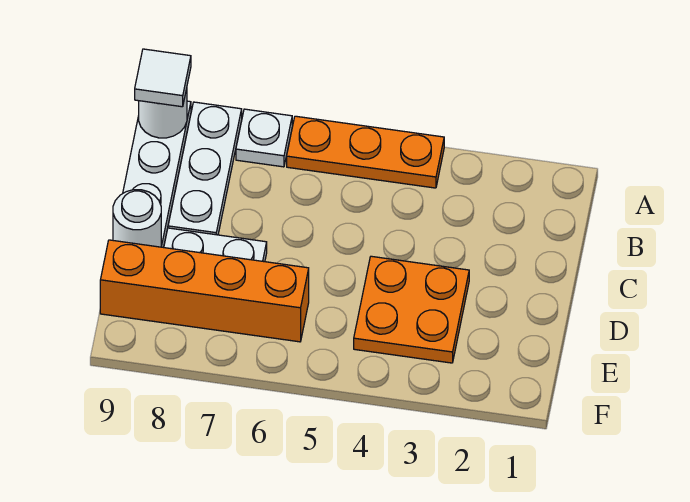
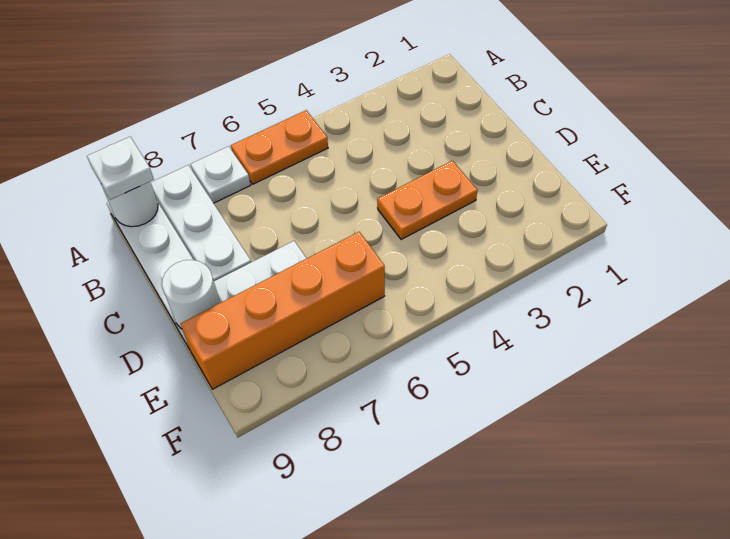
orange 1x3 plate [287,116,444,188] -> orange 1x2 plate [231,110,328,184]
white 1x1 tile [135,49,191,107] -> white 1x1 plate [87,137,154,200]
orange 2x2 plate [354,256,469,363] -> orange 1x2 plate [377,161,477,240]

